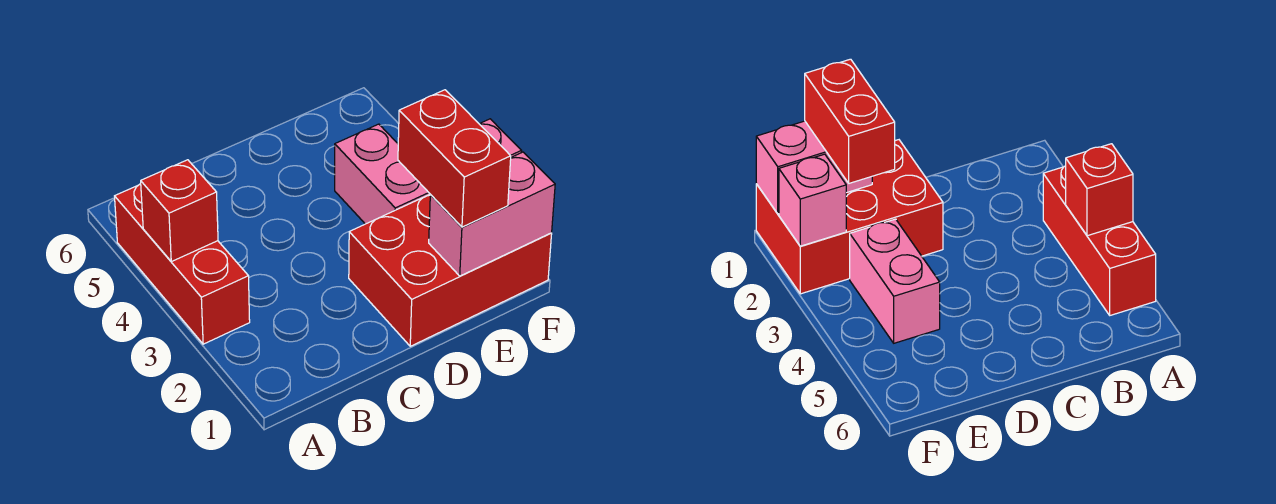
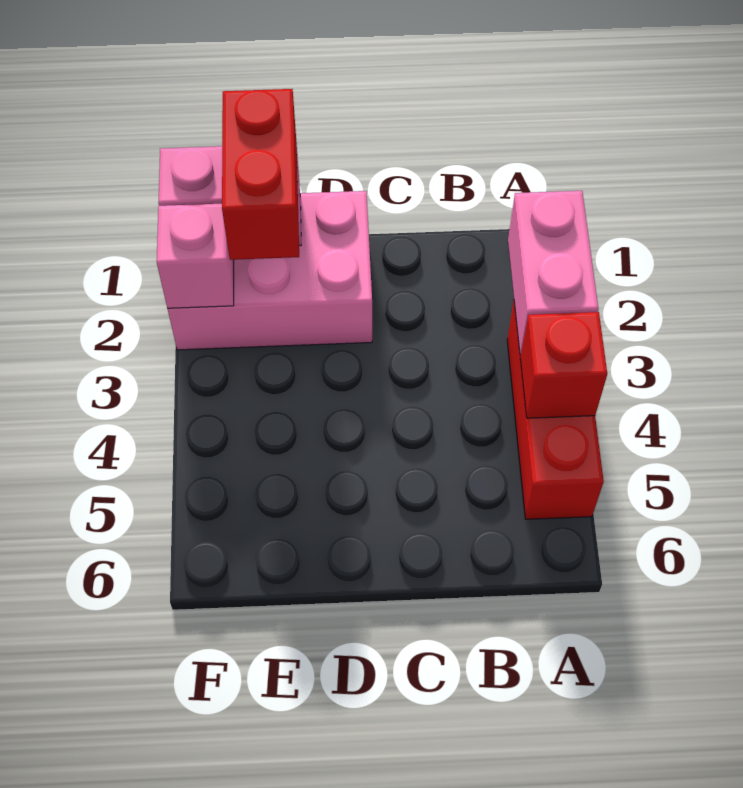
red 2x3 brick [349,194,552,346] -> pink 2x3 brick [168,191,372,350]
pink 1x2 brick [335,124,430,224] -> pink 1x2 brick moved to [508,191,598,355]

